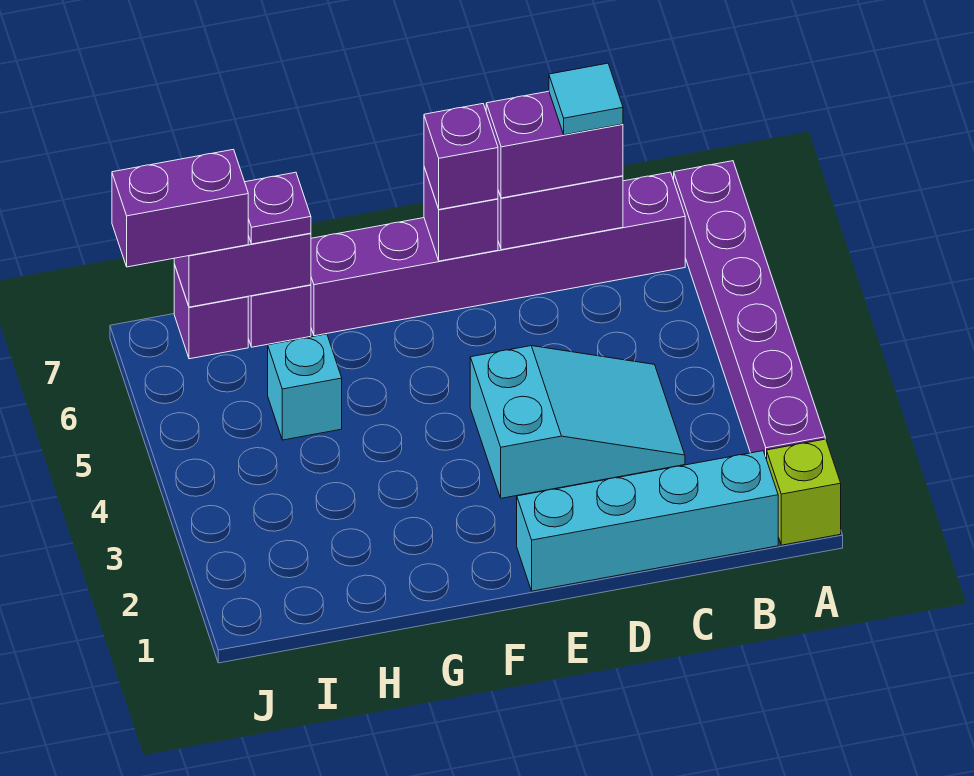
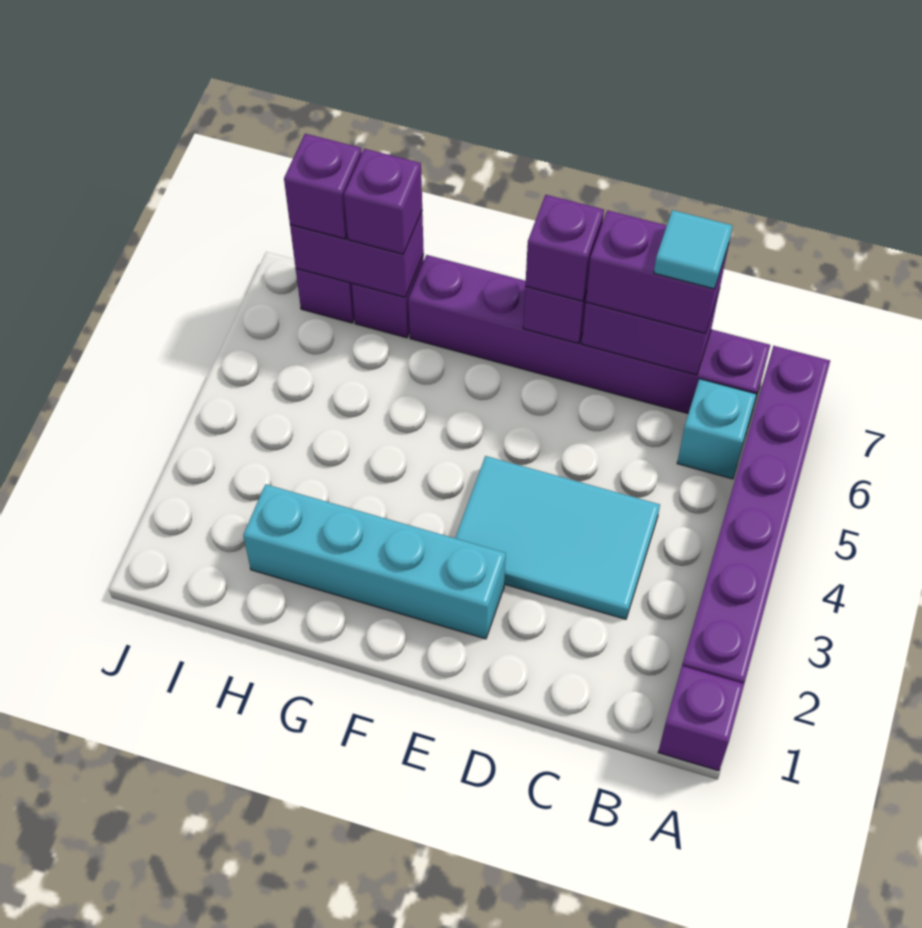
lime 1x1 brick [767,439,841,545] -> purple 1x1 brick [658,666,744,771]
cyan 1x4 brick [517,451,778,591] -> cyan 1x4 brick moved to [243,484,506,639]
cyan 2x3 slope [470,346,685,498] -> cyan 2x3 tile [455,456,660,619]
cyan 1x1 brick [268,334,342,440] -> cyan 1x1 brick moved to [677,379,756,479]
purple 1x1 plate [245,172,311,244] -> purple 1x1 brick [344,149,422,254]
purple 1x2 brick [112,149,248,267] -> purple 1x1 brick [284,134,362,239]

